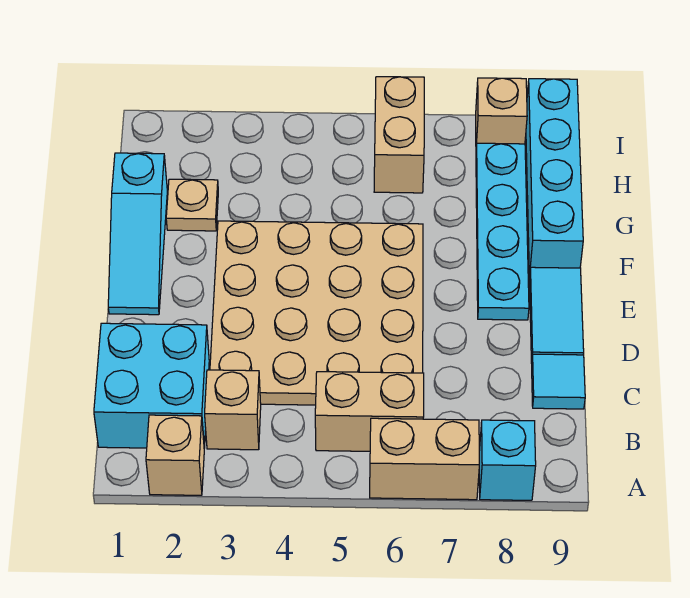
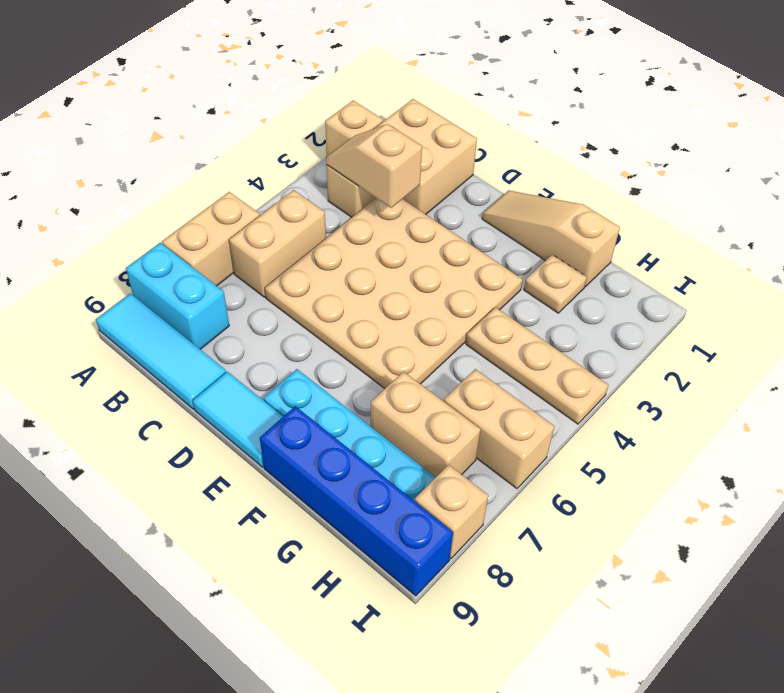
cyan 1x1 brick [479,420,536,500] -> cyan 1x2 brick [126,243,229,349]
cyan 2x2 brick [94,323,209,448] -> tan 2x2 brick [374,99,477,214]
none -> tan 1x2 slope [326,124,422,208]
cyan 1x1 tile [532,354,585,409] -> cyan 1x3 tile [96,293,226,409]
cyan 1x3 slope [108,153,167,315] -> tan 1x3 slope [482,190,620,287]
cyan 1x4 brick [526,79,583,276] -> blue 1x4 brick [260,406,453,596]
none -> tan 1x3 plate [466,307,608,424]
none -> tan 1x2 brick [371,372,481,477]

